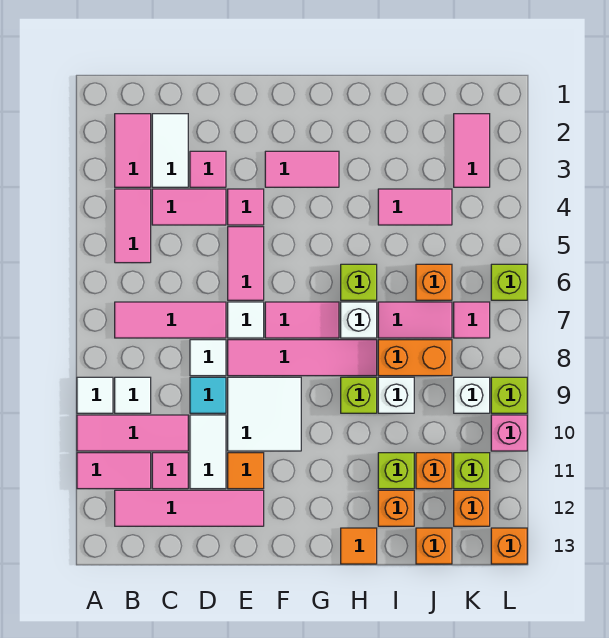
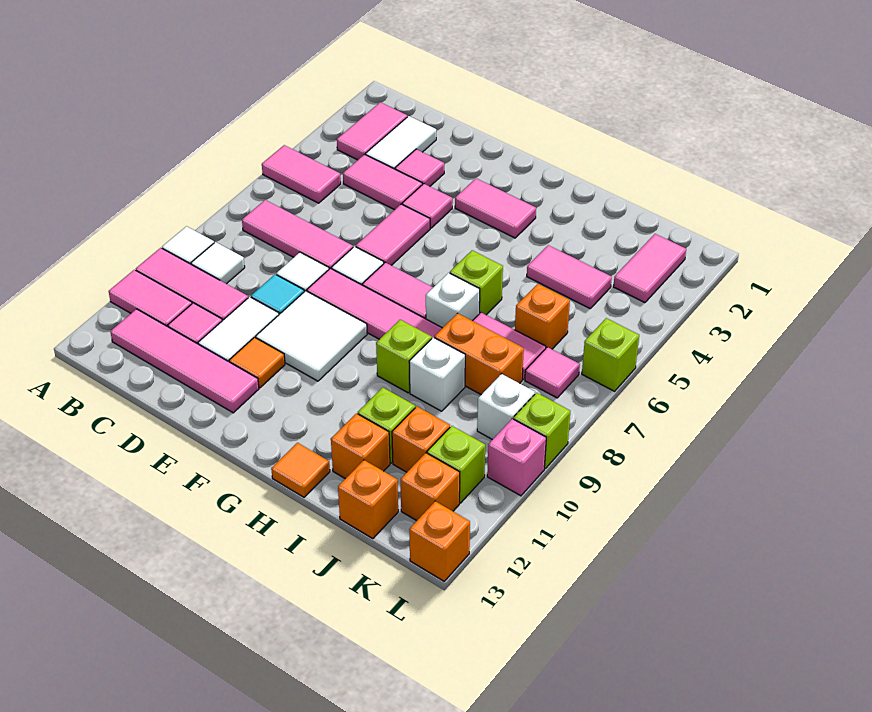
pink 1x2 tile [115,189,151,263] -> pink 1x2 tile turned to [262,145,341,203]

